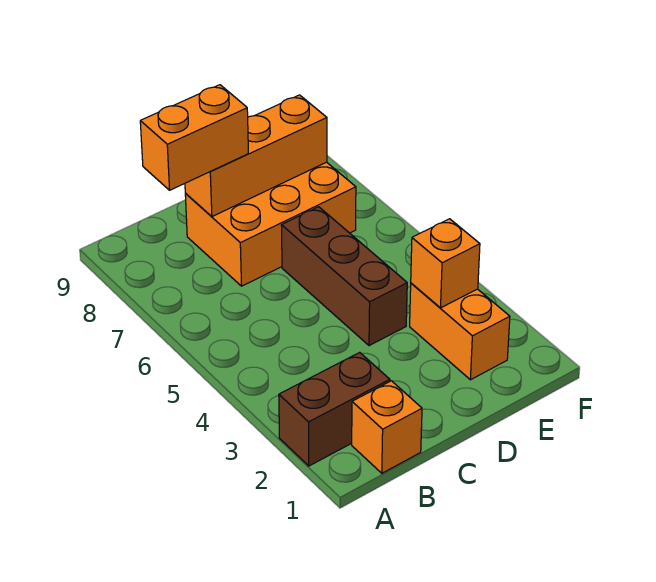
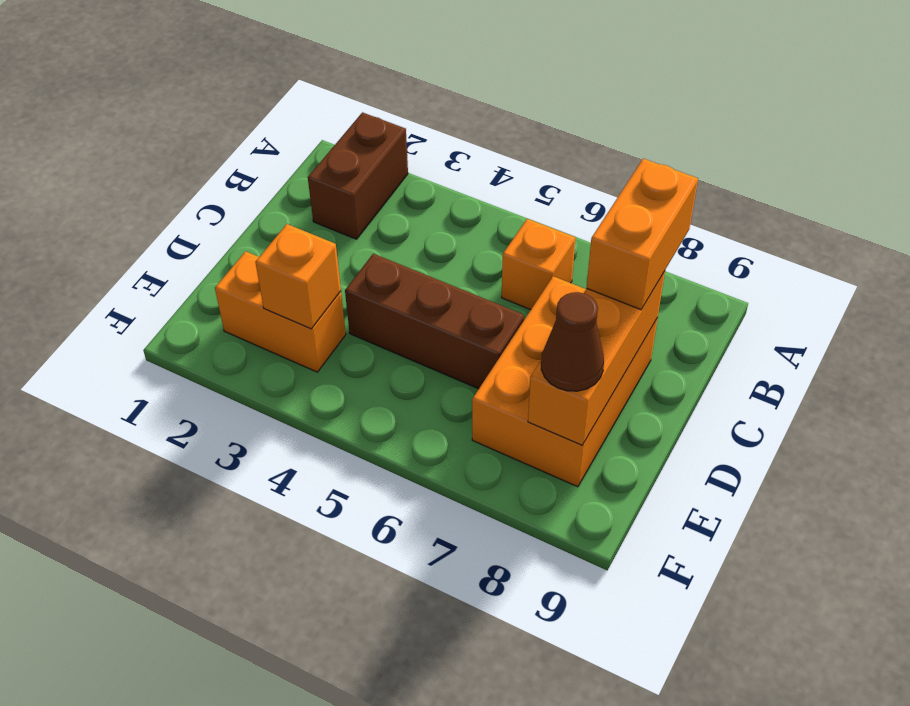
orange 1x1 brick [352,381,422,473] -> orange 1x1 brick moved to [502,219,576,310]
none -> brown 1x1 cone [541,292,604,391]

